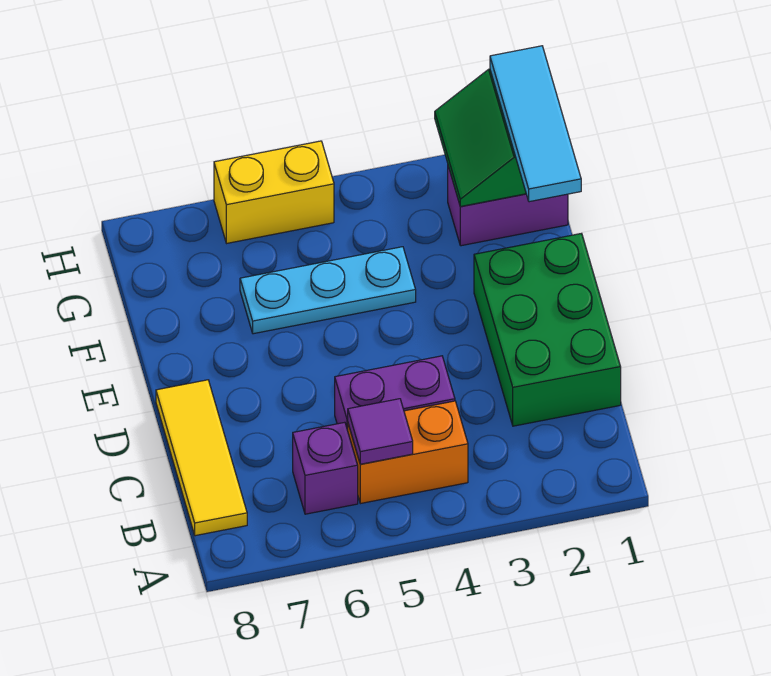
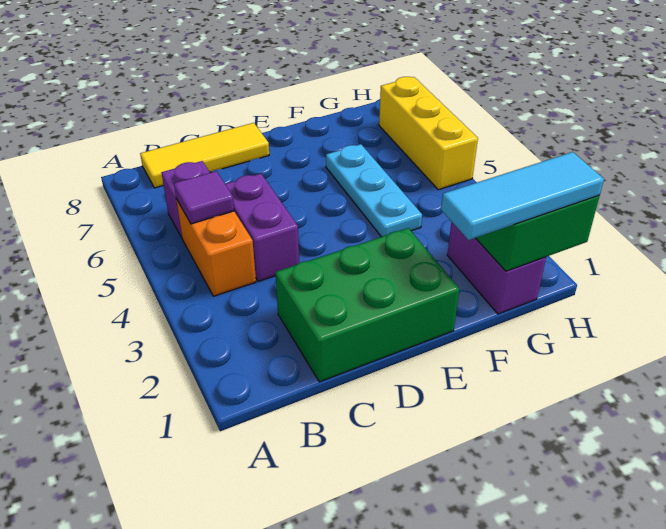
yellow 1x2 brick [214,141,334,243] -> yellow 1x3 brick [379,77,478,190]

